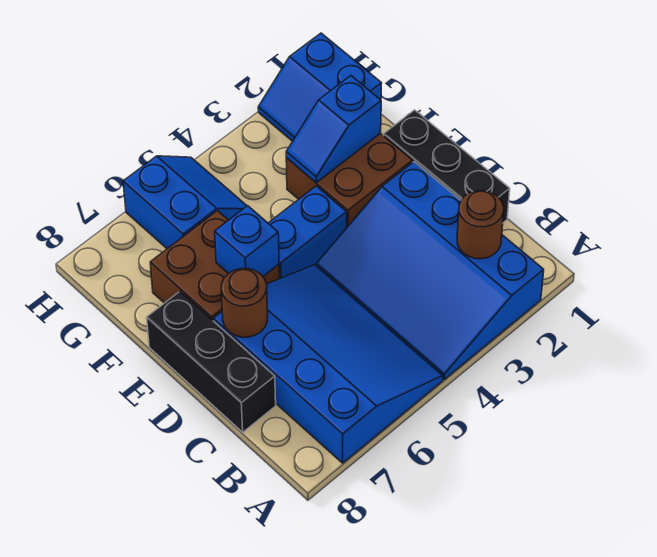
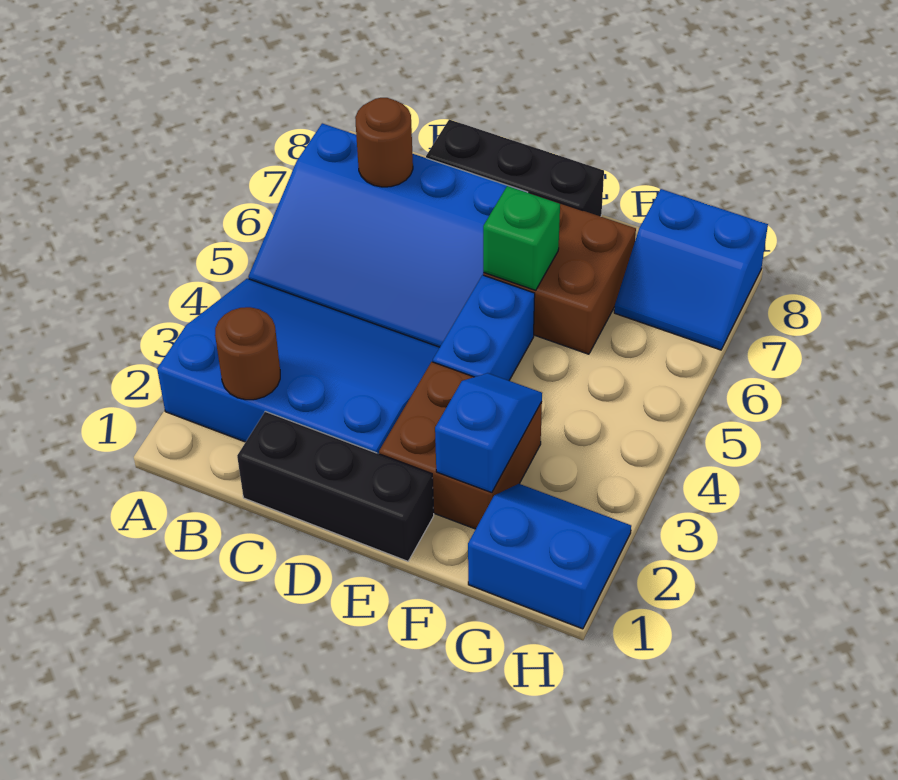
brown 1x1 round brick [221,268,268,337] -> brown 1x1 round brick moved to [355,98,413,187]
blue 1x1 brick [215,206,279,276] -> green 1x1 brick [483,186,560,290]
blue 2x2 slope [123,156,247,249] -> blue 2x2 slope moved to [614,189,768,350]

